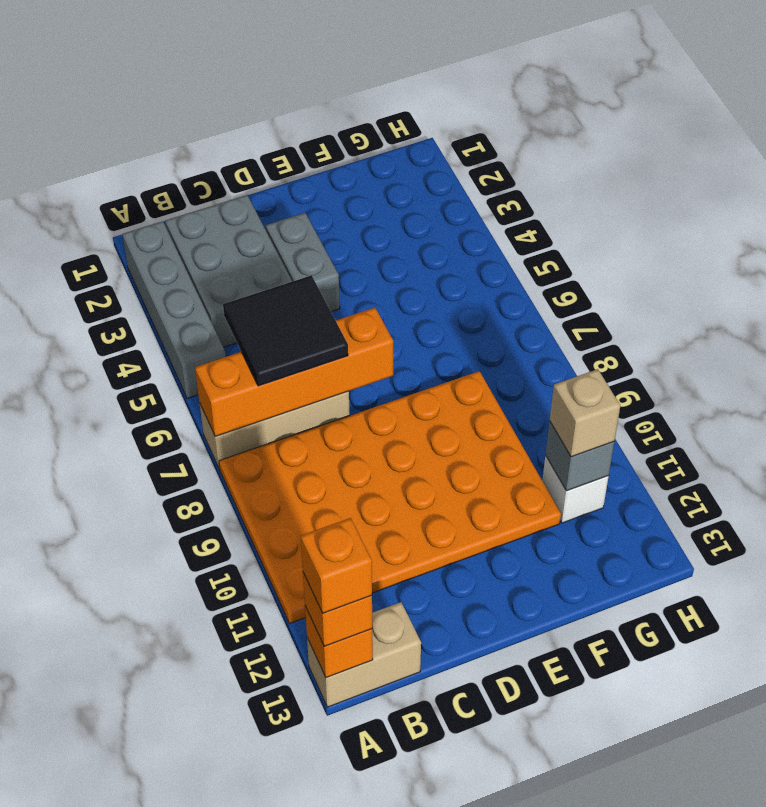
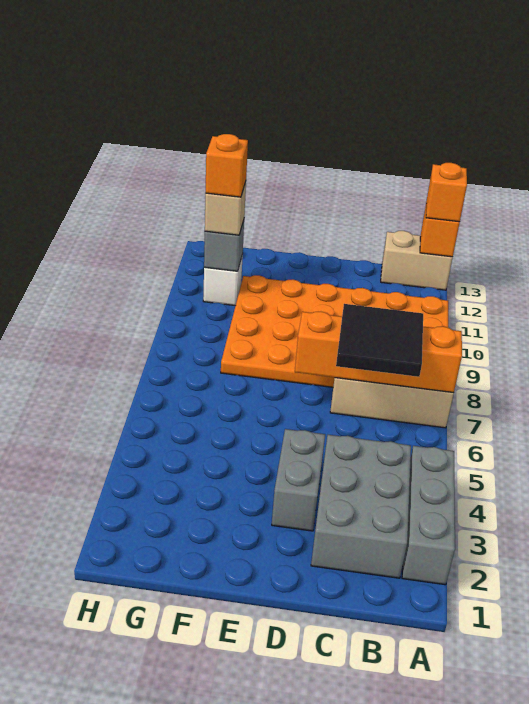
grey 1x4 brick [122,221,226,398] -> grey 1x3 brick [402,446,455,585]
orange 1x1 brick [301,518,372,613] -> orange 1x1 brick moved to [206,134,248,197]

